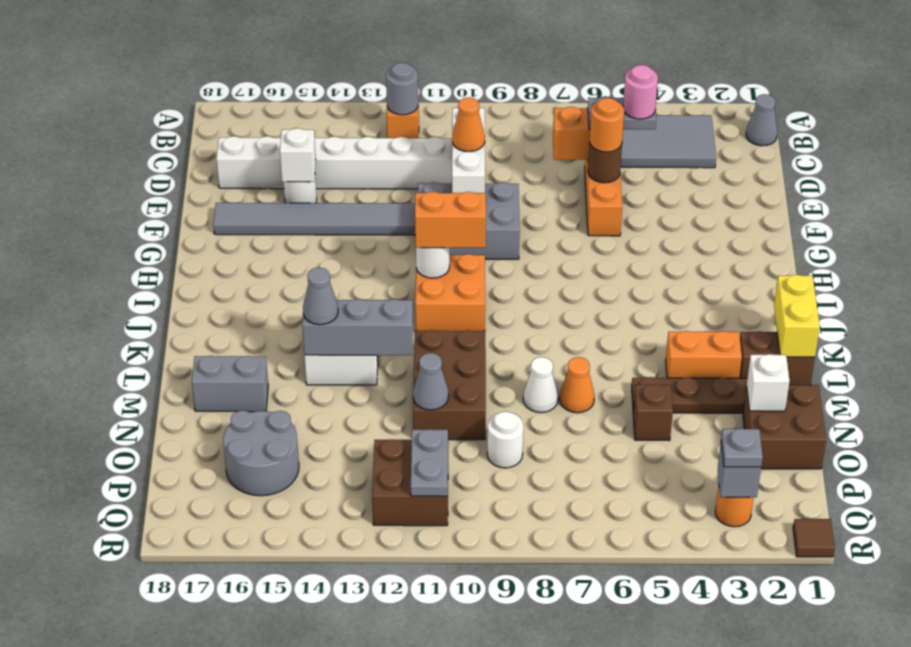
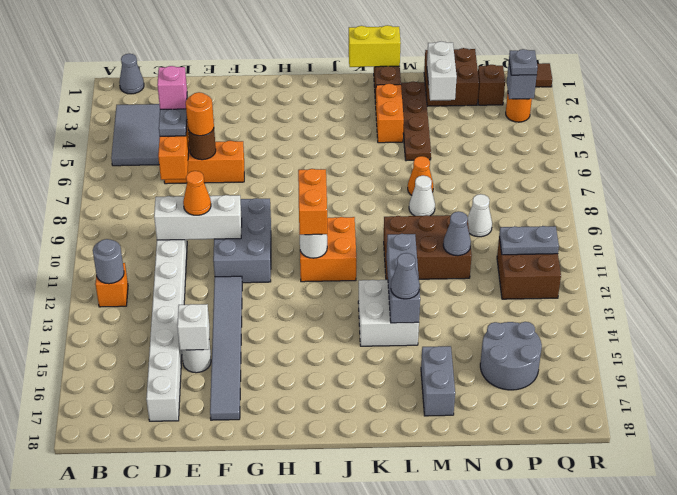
pink 1x1 round brick [623,65,658,119] -> pink 1x1 brick [157,66,187,109]
white 1x1 brick [747,354,789,411] -> white 1x2 brick [427,42,457,101]
brown 1x1 brick [633,384,673,441] -> brown 1x1 brick moved to [478,65,505,105]
white 1x1 round brick [487,411,523,468] -> white 1x1 cone [468,194,492,237]

